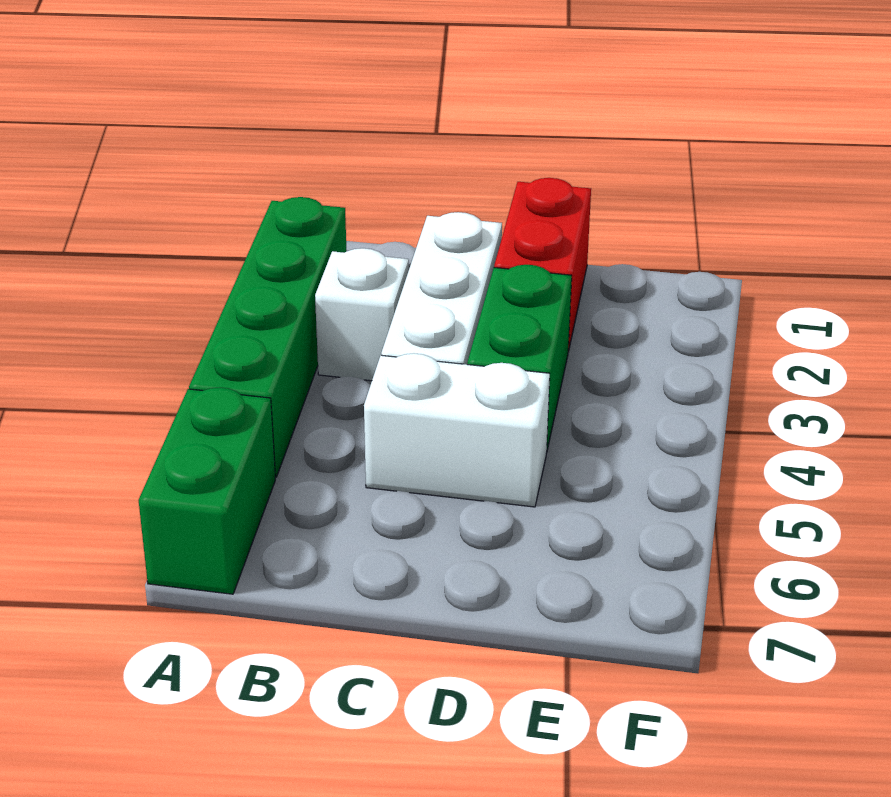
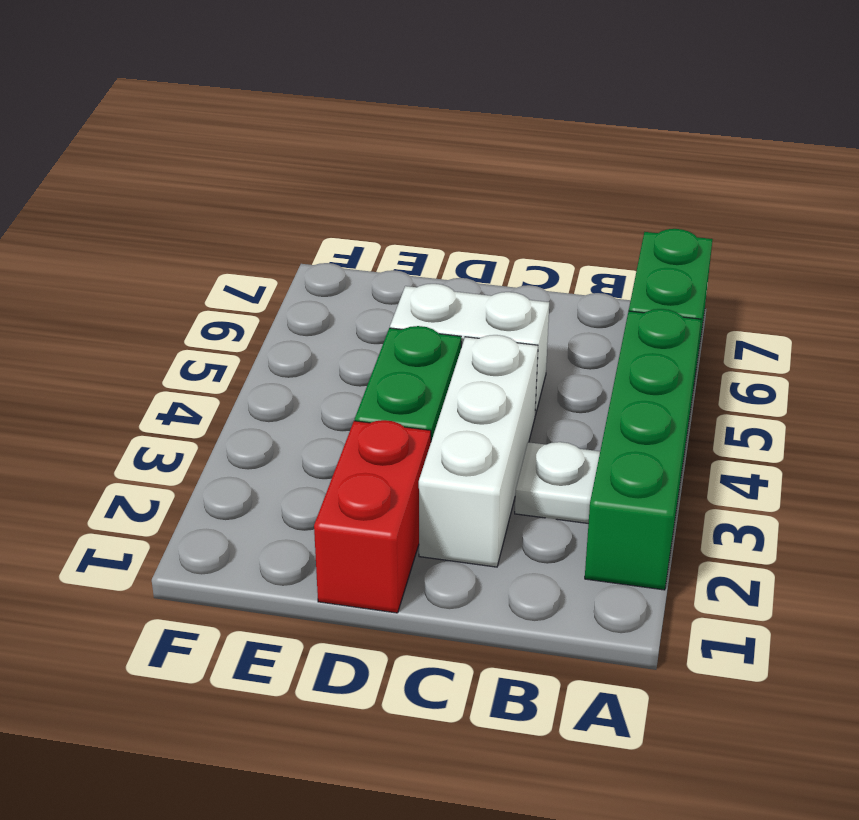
white 1x1 brick [315,248,409,381] -> white 1x1 plate [515,442,600,524]

